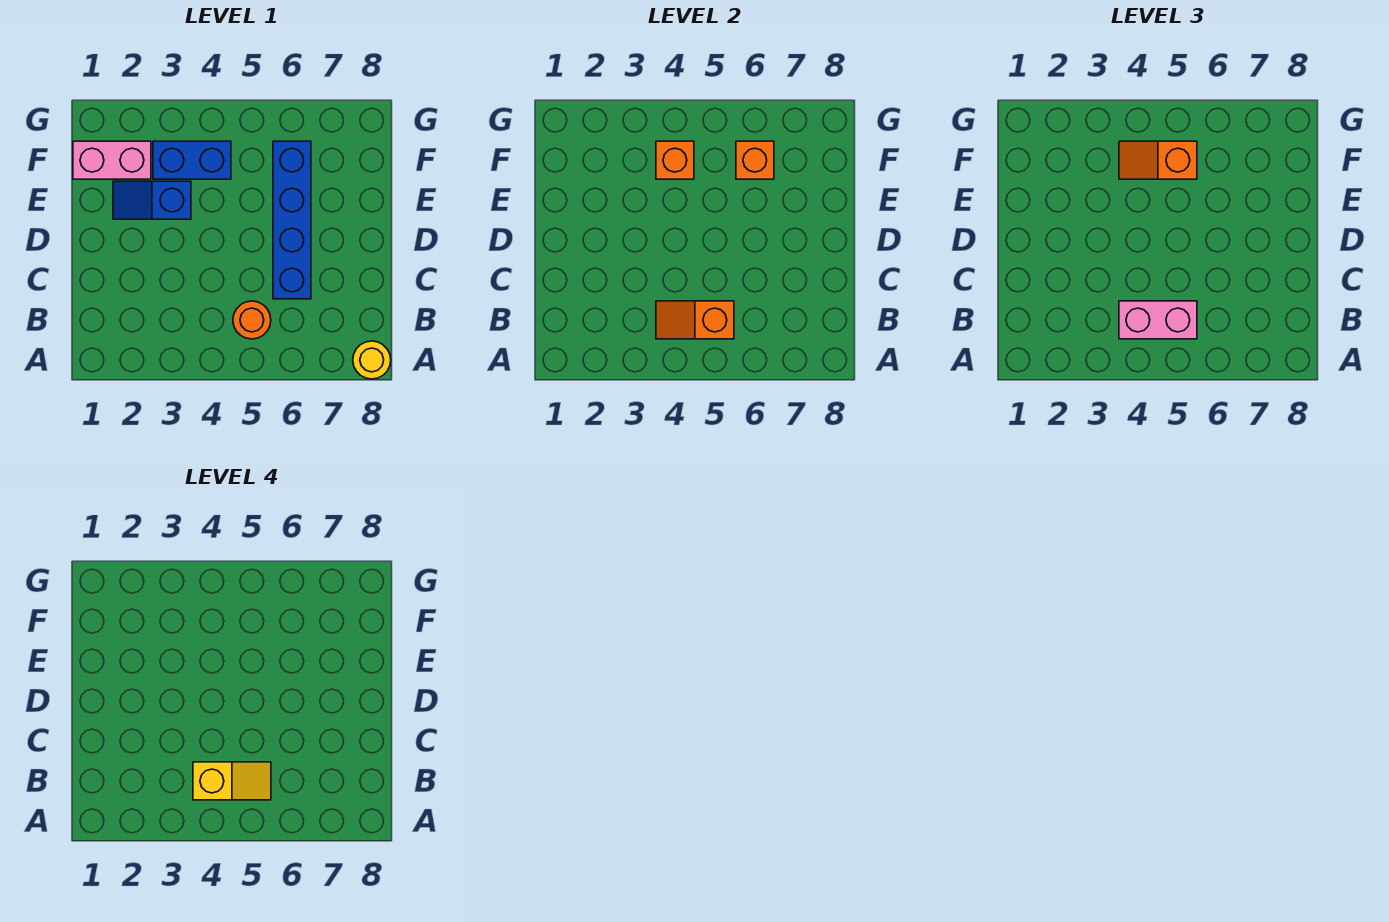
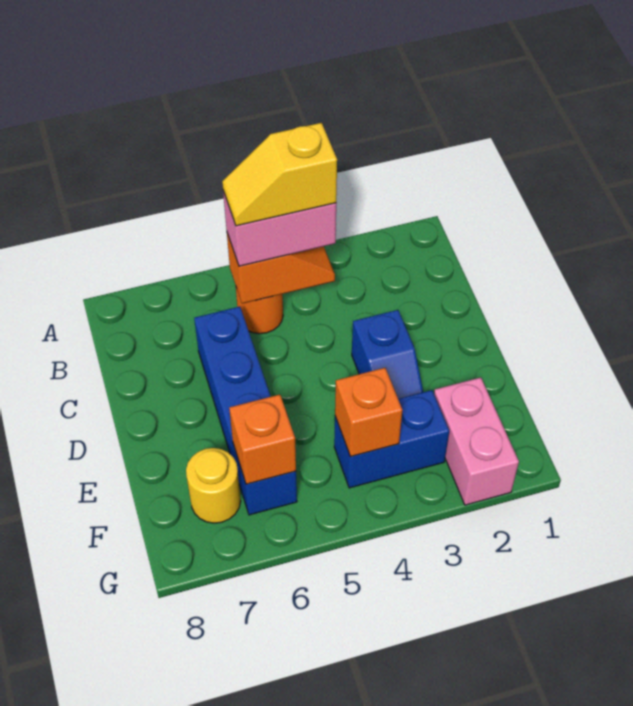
yellow 1x1 round brick [353,341,391,379] -> yellow 1x1 round brick moved to [186,448,241,523]
blue 1x2 slope [113,181,191,219] -> blue 1x2 slope turned to [352,310,423,399]
pink 1x2 brick [73,141,151,179] -> pink 1x2 brick turned to [434,377,519,505]
orange 1x2 slope [1119,141,1197,179] -> none

